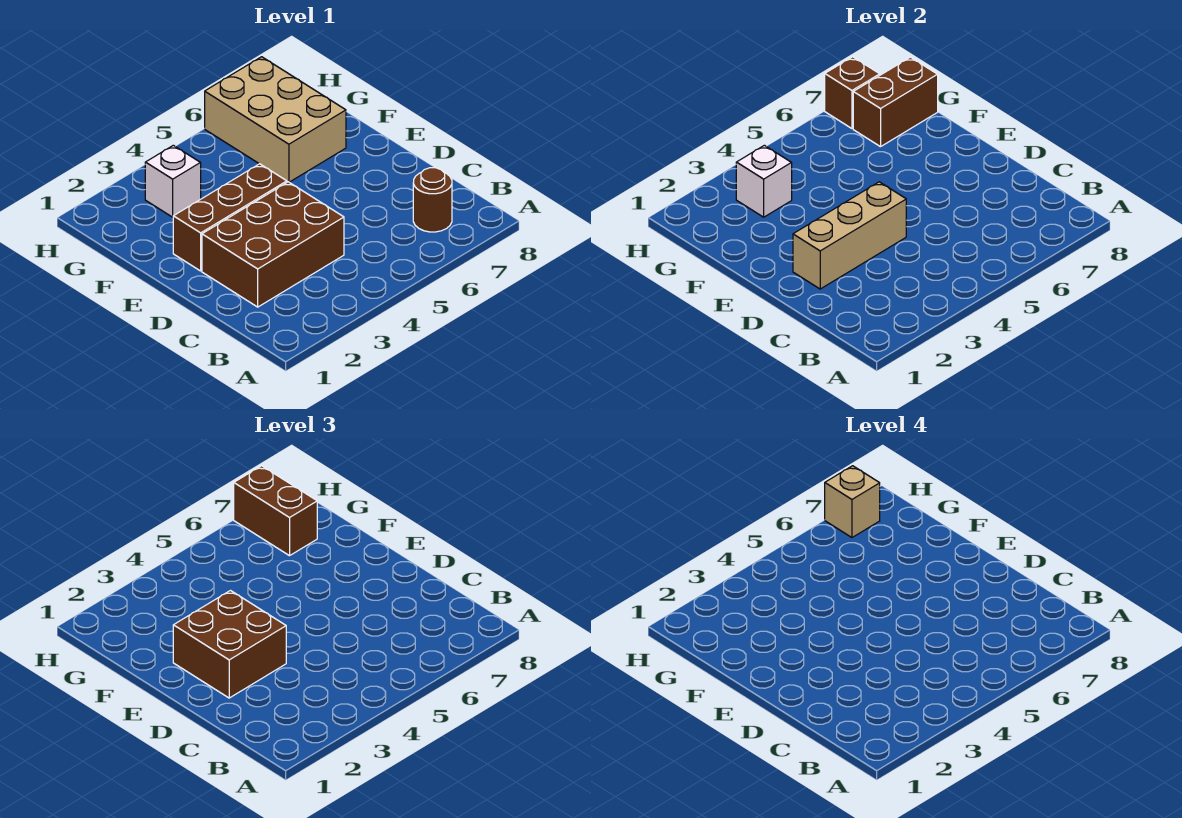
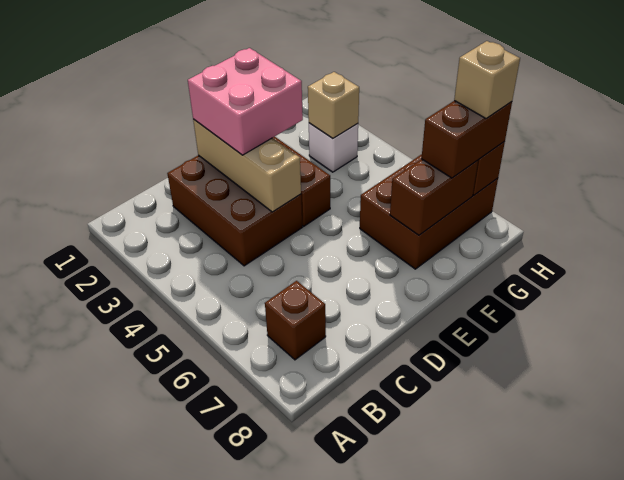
brown 1x1 round brick [413,168,452,232] -> brown 1x1 brick [265,281,326,360]
brown 2x2 brick [173,591,286,698] -> pink 2x2 brick [188,48,303,155]
tan 2x3 brick [205,57,346,182] -> brown 2x3 brick [360,154,498,269]
white 1x1 brick [736,145,792,217] -> tan 1x1 brick [308,72,359,138]
brown 1x2 brick [853,57,938,147] -> brown 1x2 brick turned to [390,159,478,235]

